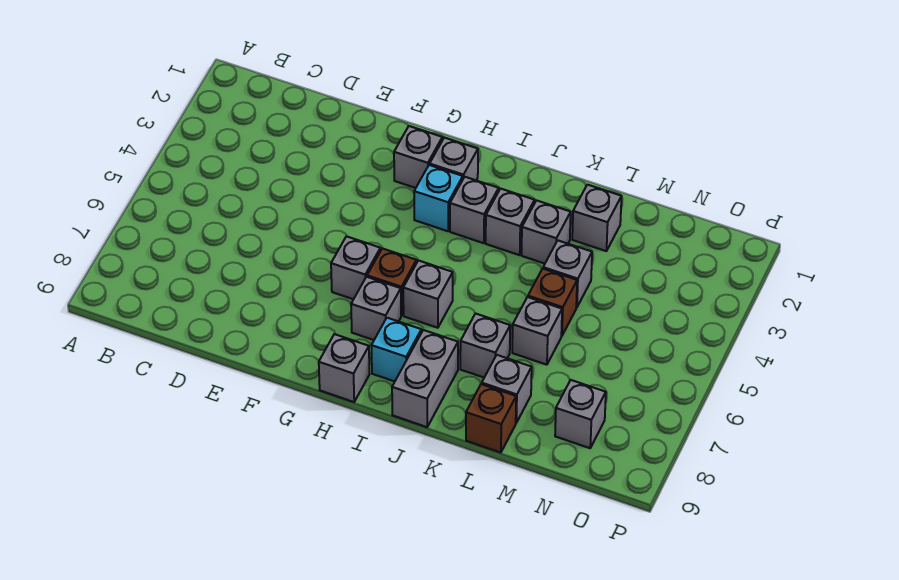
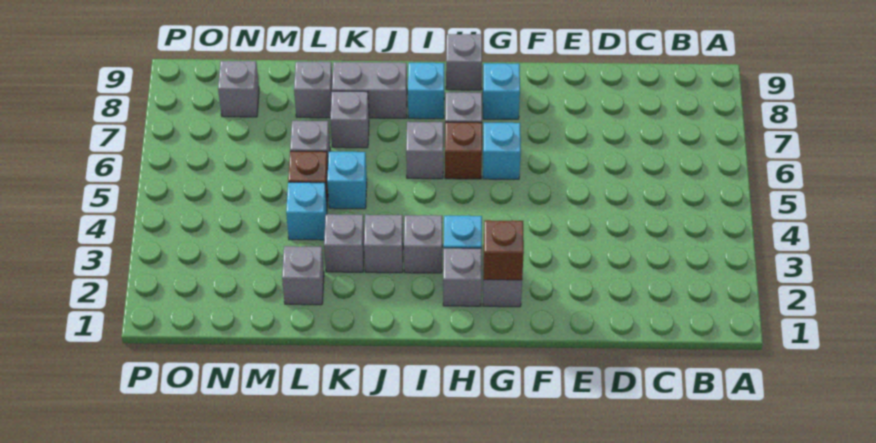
grey 1x1 brick [331,236,380,299] -> cyan 1x1 brick [483,123,521,179]
none -> cyan 1x1 brick [483,63,520,119]
grey 1x2 brick [392,330,458,427] -> grey 1x2 brick turned to [332,62,407,118]
none -> cyan 1x1 brick [327,152,367,209]
grey 1x1 brick [543,241,592,307] -> cyan 1x1 brick [286,182,327,240]
brown 1x1 brick [466,384,516,453] -> brown 1x1 brick moved to [484,220,524,280]

